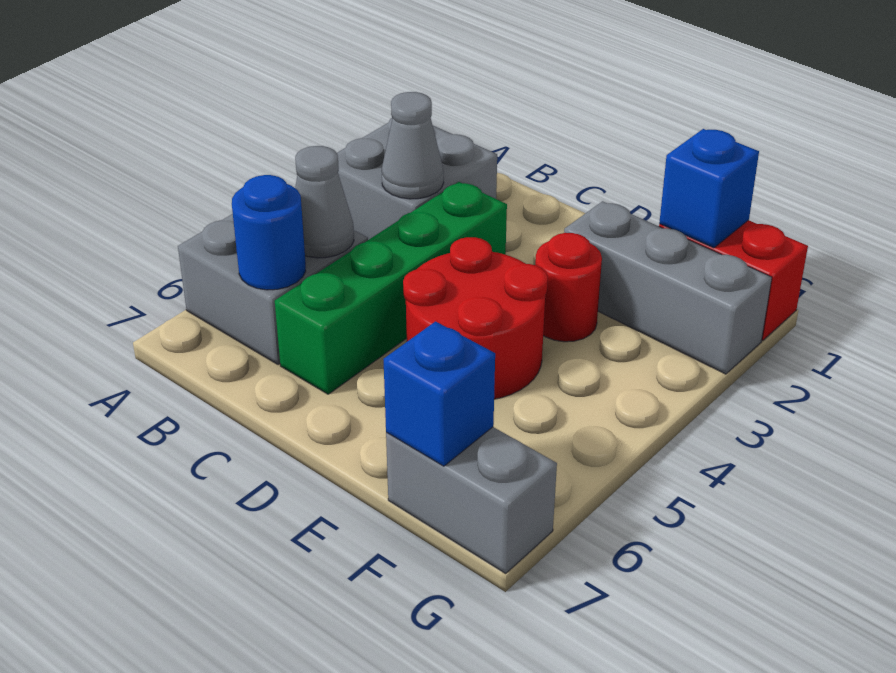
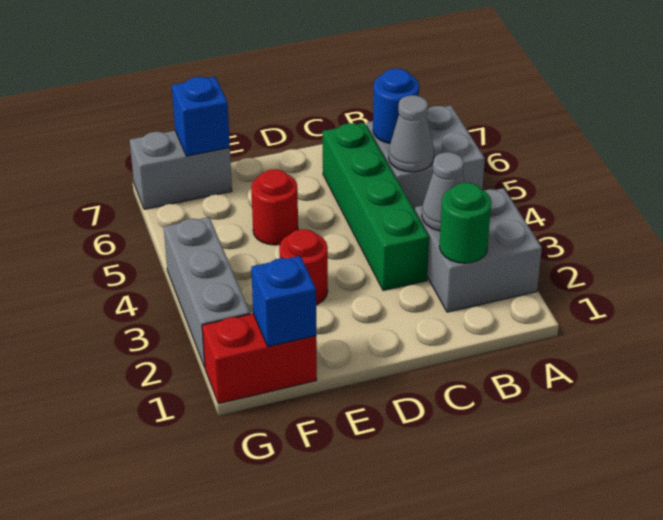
none -> green 1x1 round brick [439,183,491,263]
red 2x2 round brick [403,237,548,399] -> red 1x1 round brick [251,169,298,245]
grey 1x3 brick [564,201,772,374] -> grey 1x3 brick turned to [164,217,250,367]

